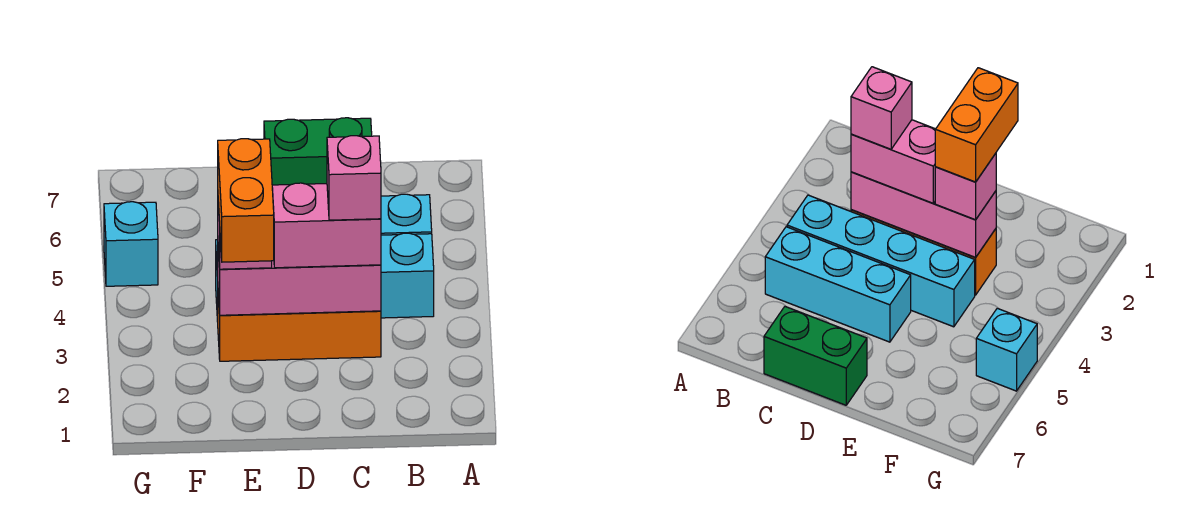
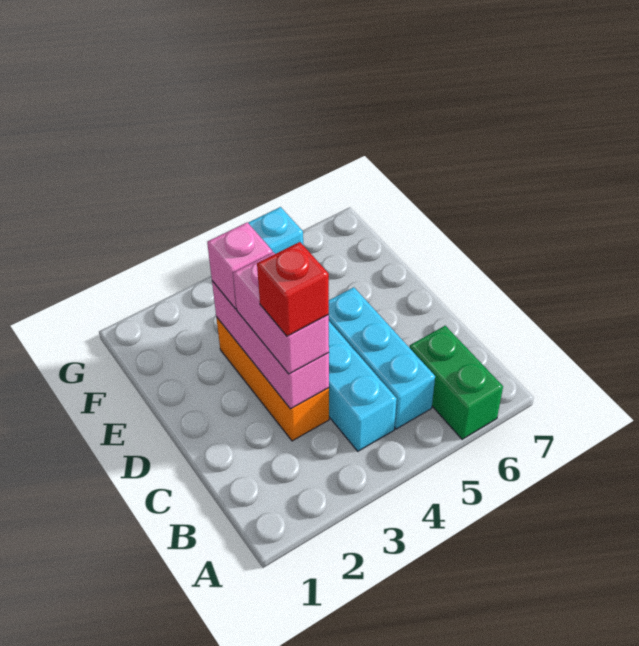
pink 1x1 brick [327,136,381,220] -> red 1x1 brick [257,242,329,336]
green 1x2 brick [264,118,372,185] -> green 1x2 brick moved to [410,326,503,439]
orange 1x2 brick [218,139,274,262] -> none

